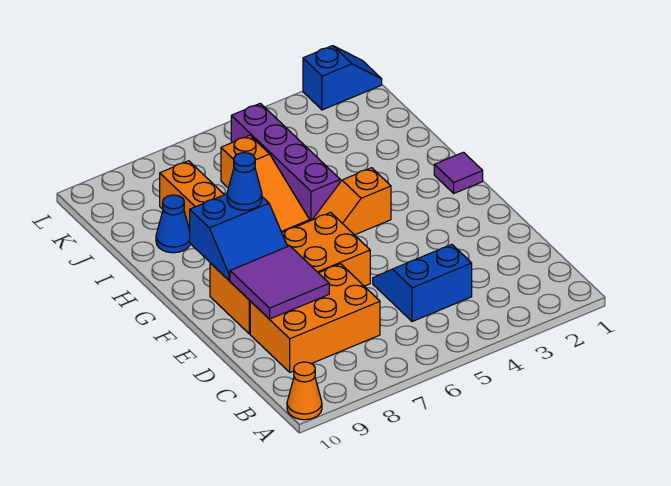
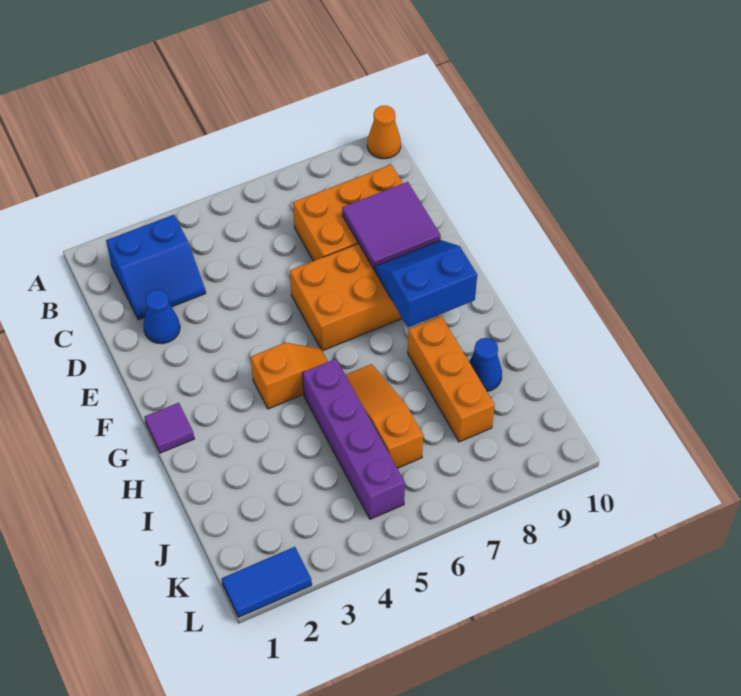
blue 2x2 slope [373,245,472,322] -> blue 2x2 slope moved to [106,215,206,320]
blue 1x1 cone [227,153,262,210] -> blue 1x1 cone moved to [143,290,180,344]
blue 1x2 slope [303,46,382,110] -> blue 1x2 tile [222,547,312,617]

